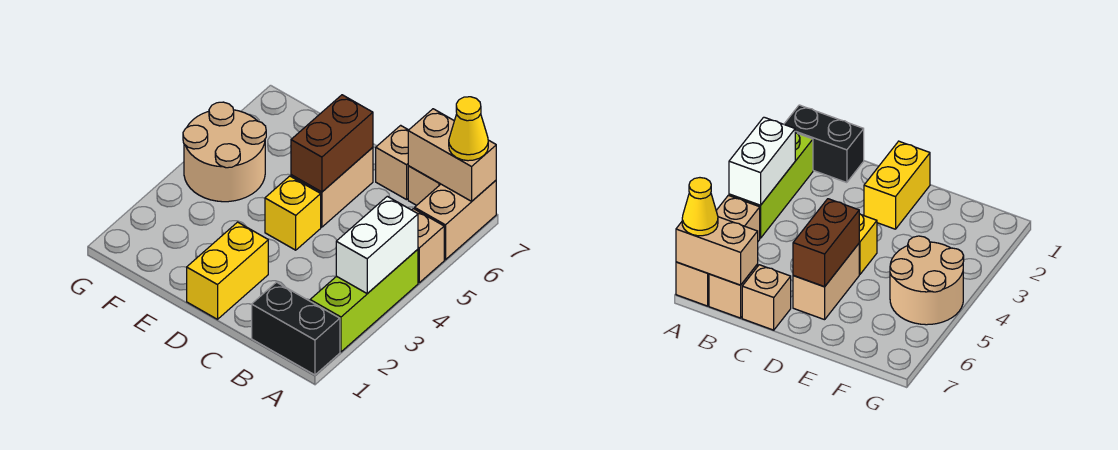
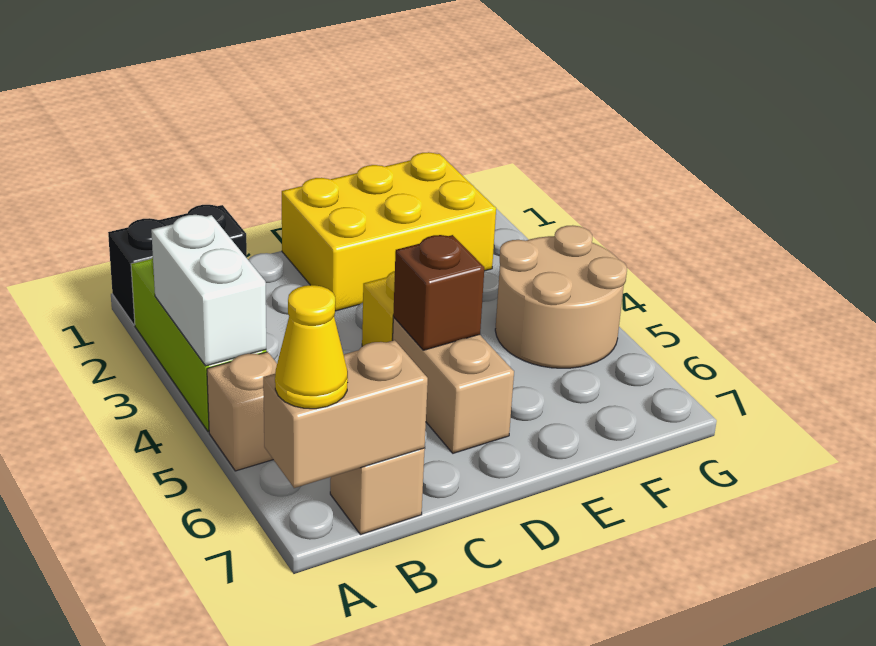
tan 1x2 brick [415,181,496,260] -> none
tan 1x1 brick [376,125,408,200] -> none
yellow 1x2 brick [187,222,268,319] -> yellow 2x3 brick [282,152,496,311]
brown 1x2 brick [291,95,373,192] -> brown 1x1 brick [393,235,484,350]

